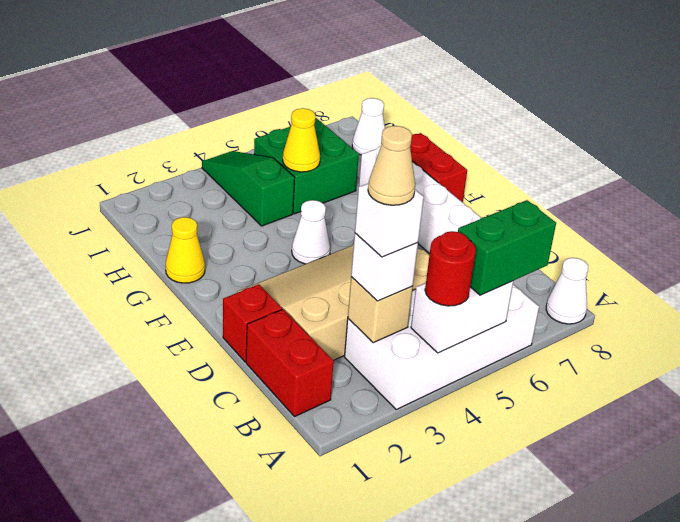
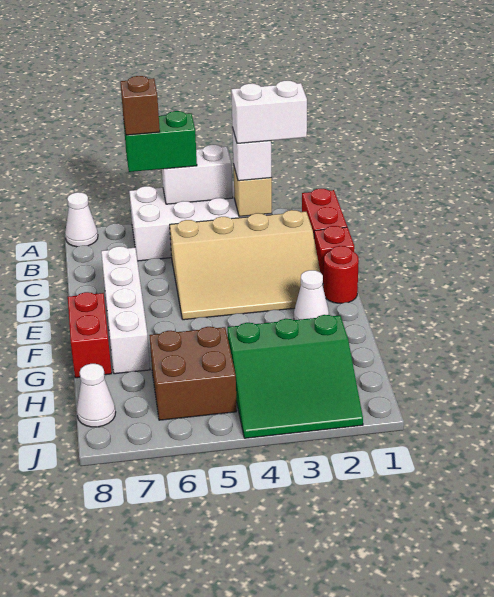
red 1x1 round brick [425,231,476,306] -> red 1x1 round brick moved to [323,246,359,303]
none -> brown 1x1 brick [120,76,160,135]
white 1x1 brick [355,184,424,257] -> white 1x2 brick [231,81,307,143]
tan 1x1 cone [368,126,415,205] -> none
white 1x1 cone [292,200,330,264] -> white 1x1 cone moved to [294,270,329,320]
yellow 1x1 cone [166,217,205,283] -> none
green 1x3 slope [202,151,295,226] -> green 3x3 slope [227,315,363,438]
green 2x2 brick [254,118,359,214] -> brown 2x2 brick [149,327,237,420]
yellow 1x1 cone [283,108,320,172] -> none

